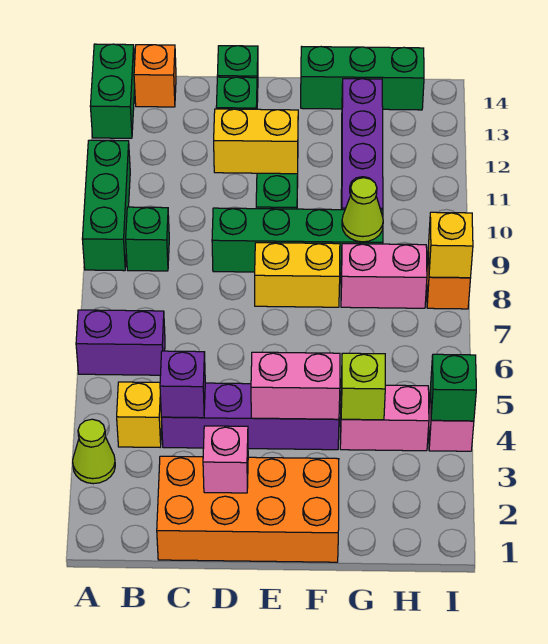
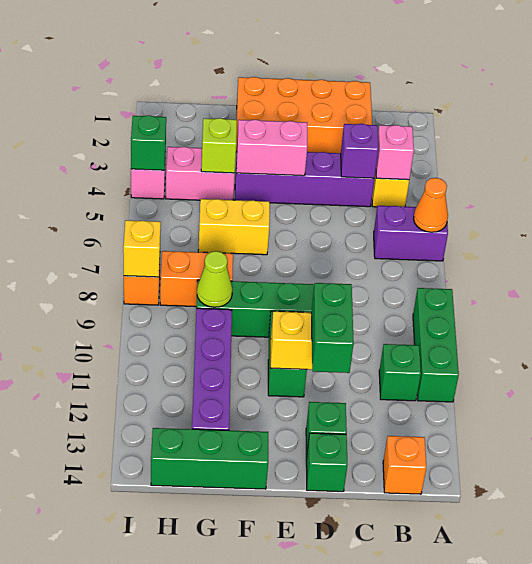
lime 1x1 cone [73,419,115,484] -> none
none -> orange 1x1 cone [414,178,448,232]
green 1x2 brick [90,44,135,138] -> green 1x2 brick moved to [311,283,354,373]
green 1x1 brick [126,207,169,271] -> green 1x1 brick moved to [379,344,421,401]
pink 1x1 brick [203,426,248,493] -> pink 1x1 brick moved to [376,125,414,180]
yellow 1x2 brick [255,243,340,307] -> yellow 1x2 brick moved to [198,199,270,255]
pink 1x2 brick [341,244,427,308] -> orange 1x2 brick [160,251,233,307]

